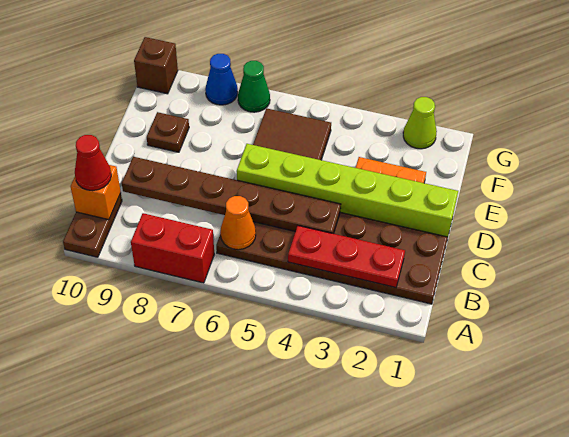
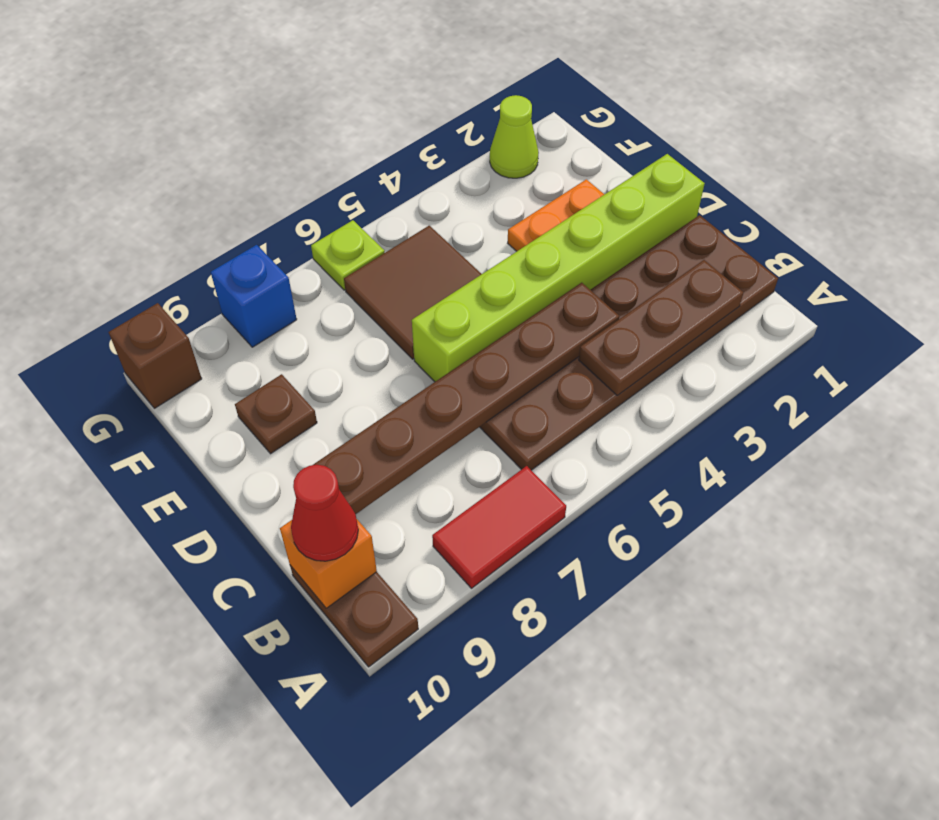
red 1x2 brick [131,213,214,283] -> red 1x2 tile [432,466,566,588]
red 1x3 plate [288,226,405,287] -> brown 1x3 plate [579,260,743,396]
orange 1x1 cone [220,196,256,250] -> none
none -> lime 1x1 plate [311,220,385,290]
green 1x1 cone [238,61,270,112] -> none
blue 1x1 cone [205,54,238,105] -> blue 1x1 brick [211,245,297,347]

